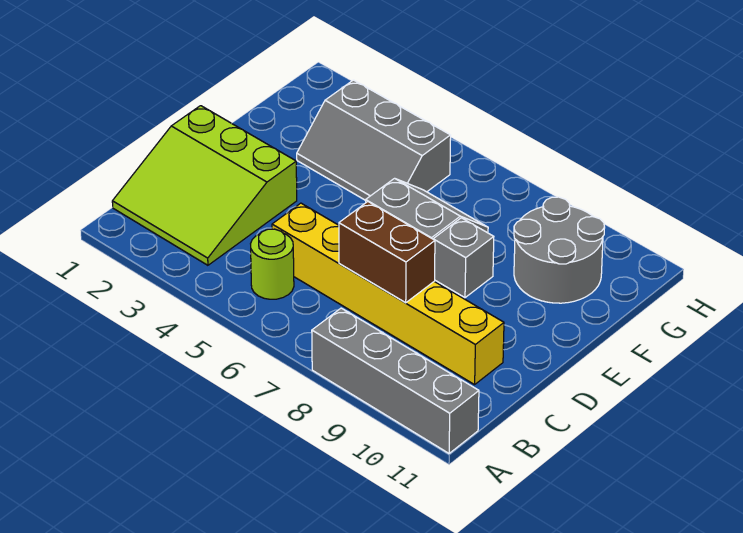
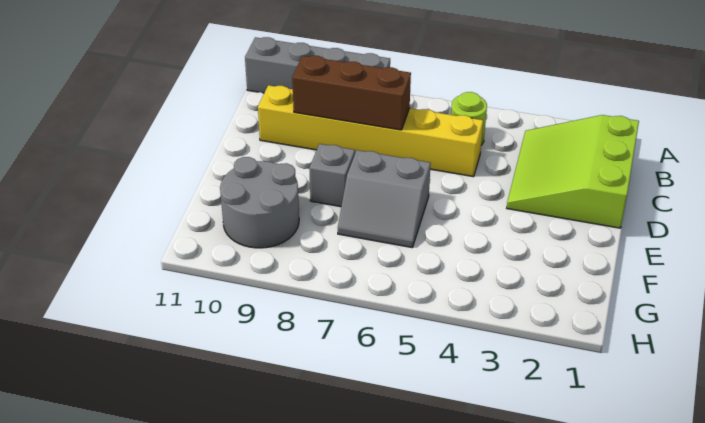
lime 3x3 slope [112,106,297,265] -> lime 3x3 slope turned to [507,115,639,228]
brown 1x2 brick [339,202,435,303] -> brown 1x3 brick [292,56,411,130]
grey 2x3 slope [297,80,451,200] -> none

